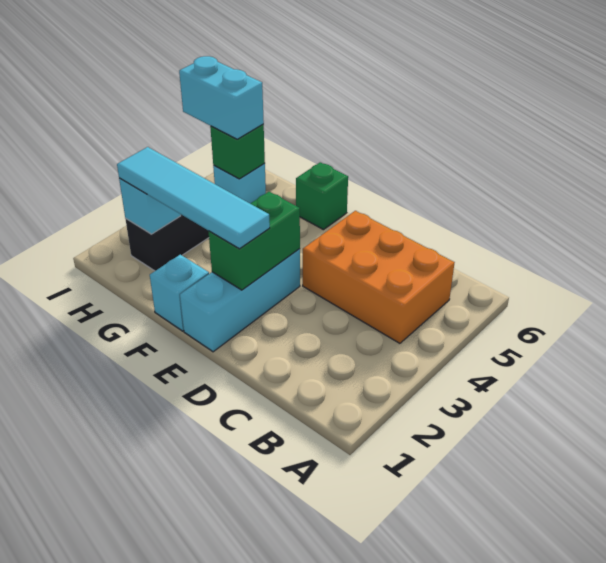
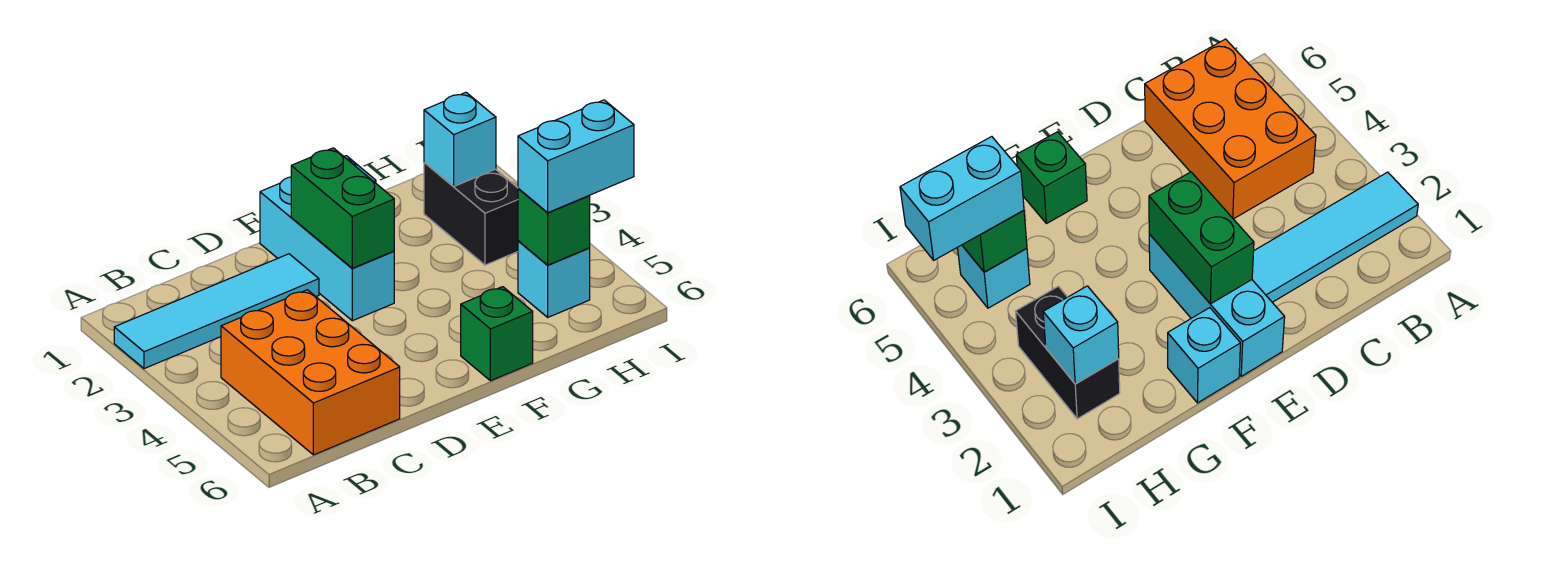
orange 2x3 brick [303,211,455,343] -> orange 2x3 brick turned to [221,290,400,455]
cyan 1x4 tile [117,147,270,249] -> cyan 1x4 tile moved to [114,254,319,369]

